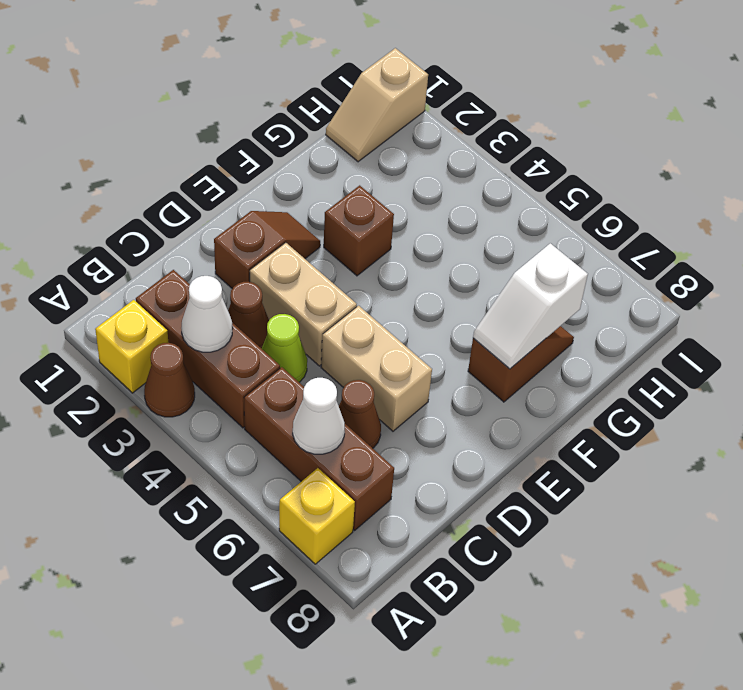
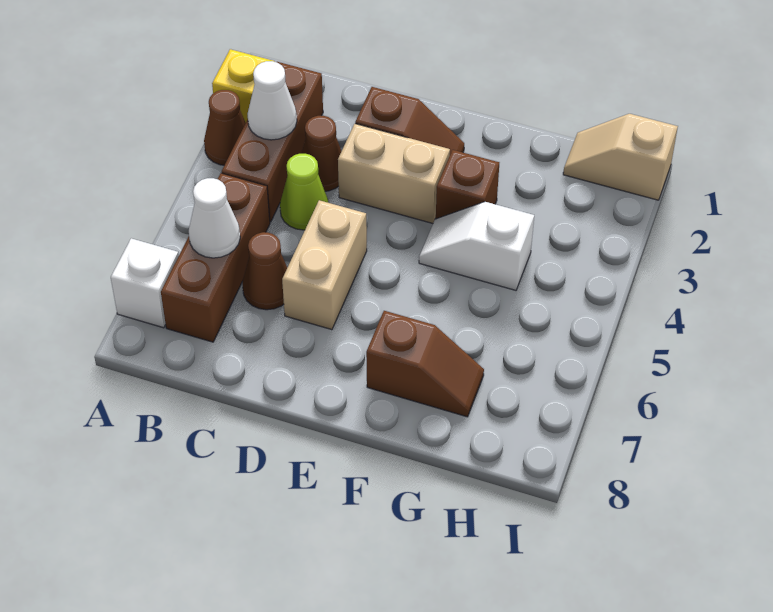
yellow 1x1 brick [279,468,355,564] -> white 1x1 brick [111,238,179,328]
tan 1x2 brick [250,242,357,366] -> tan 1x2 brick turned to [338,124,450,223]
white 1x2 slope [473,243,588,369] -> white 1x2 slope moved to [419,202,534,290]

